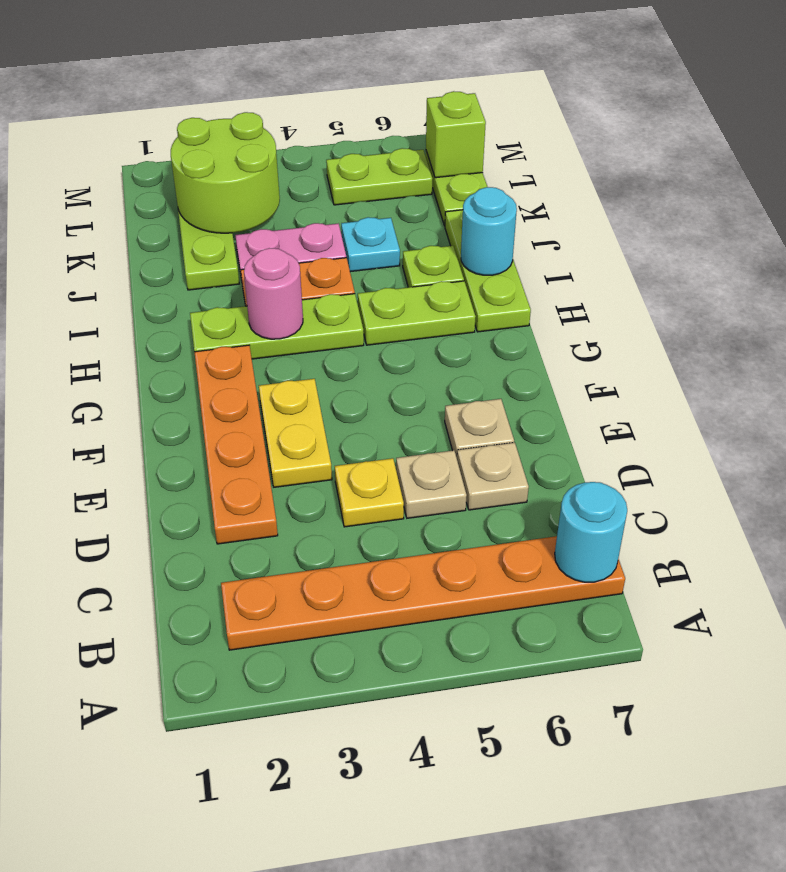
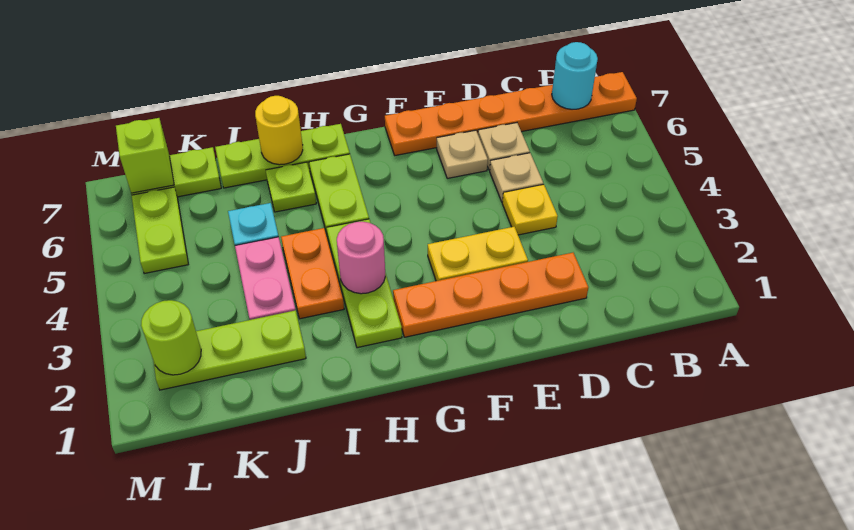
orange 1x6 plate [221,536,625,650] -> orange 1x6 plate turned to [385,72,637,155]
cyan 1x1 round brick [461,187,517,275] -> yellow 1x1 round brick [255,96,303,165]
lime 2x2 round brick [171,112,280,233] -> lime 1x1 round brick [141,300,201,375]

